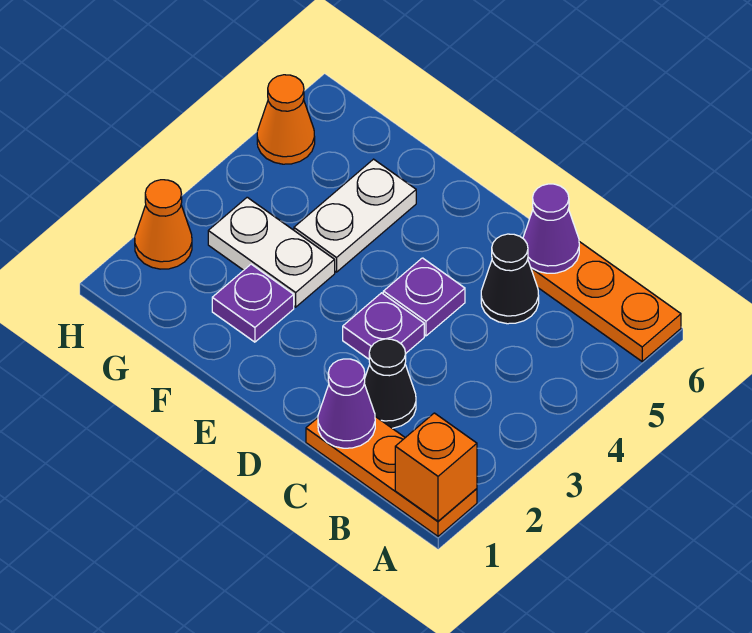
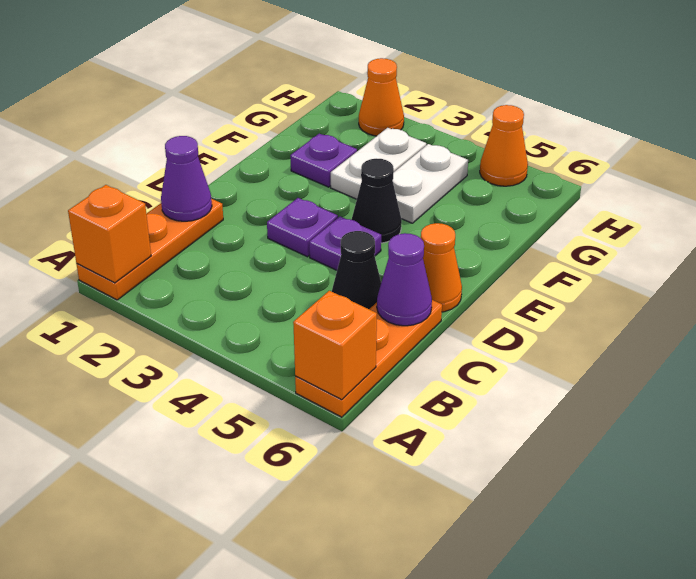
none -> orange 1x1 brick [293,291,377,400]
black 1x1 cone [364,339,416,428] -> black 1x1 cone moved to [352,159,402,243]
none -> orange 1x1 cone [421,223,462,312]
white 1x2 plate [294,159,416,272] -> white 1x2 plate turned to [393,144,468,223]

